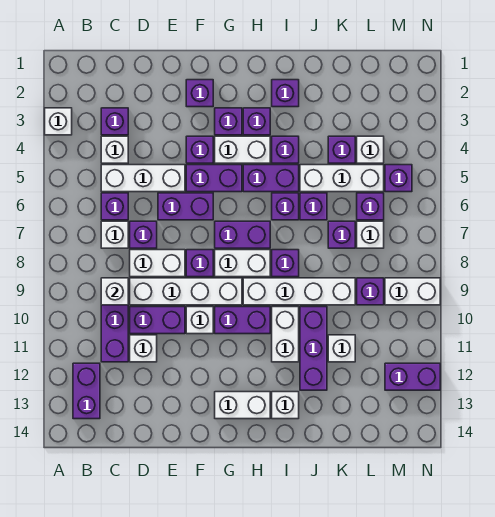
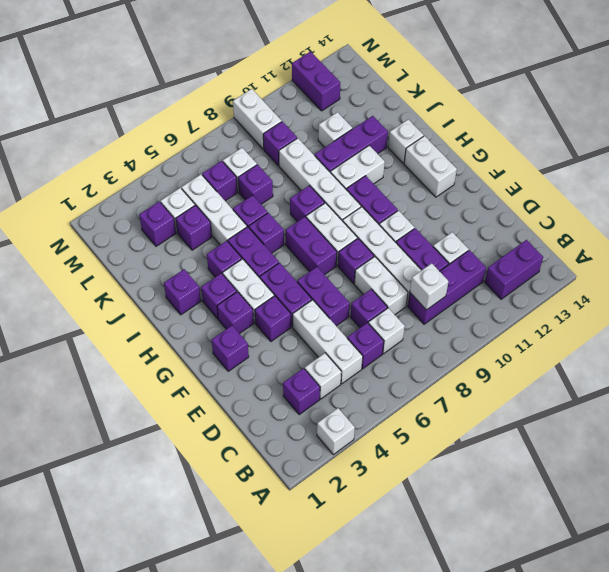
purple 1x1 brick [385,165,412,192] -> purple 1x1 brick moved to [139,201,176,246]

